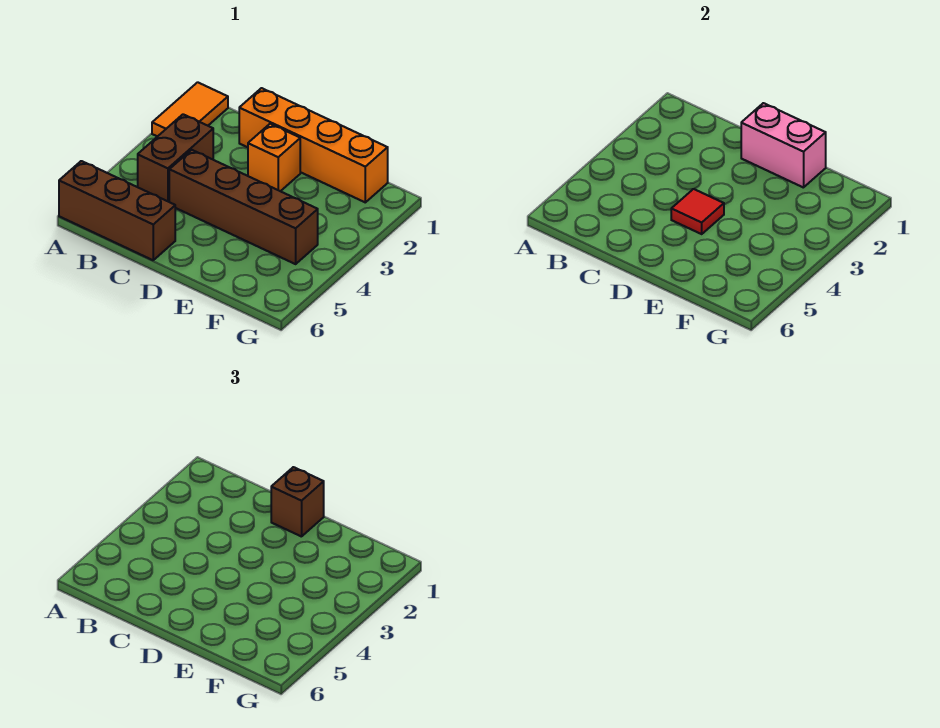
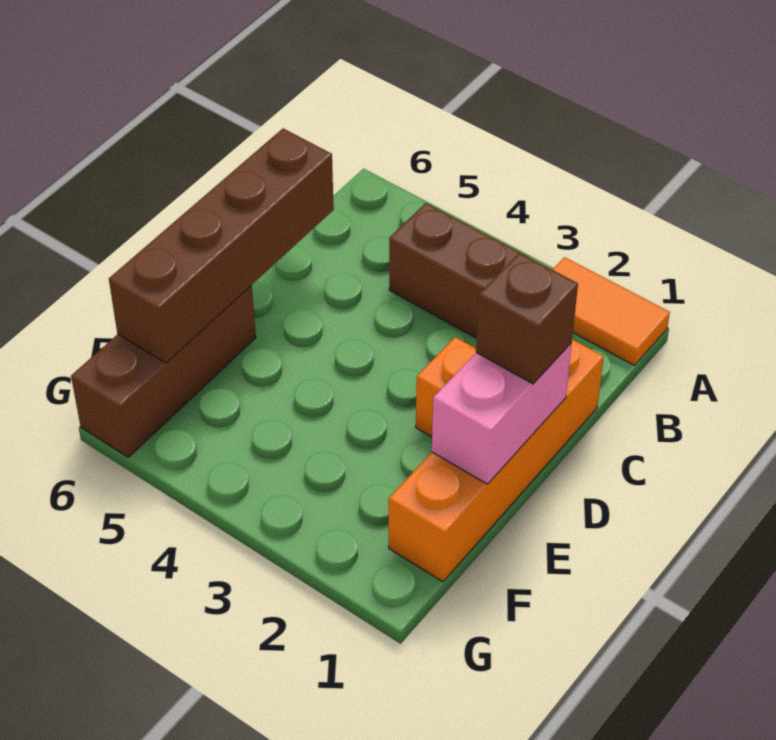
brown 1x3 brick [59,161,175,260] -> brown 1x3 brick moved to [71,285,256,457]
brown 1x4 brick [169,150,318,264] -> brown 1x4 brick moved to [109,128,334,363]
red 1x1 tile [671,189,724,234] -> none

